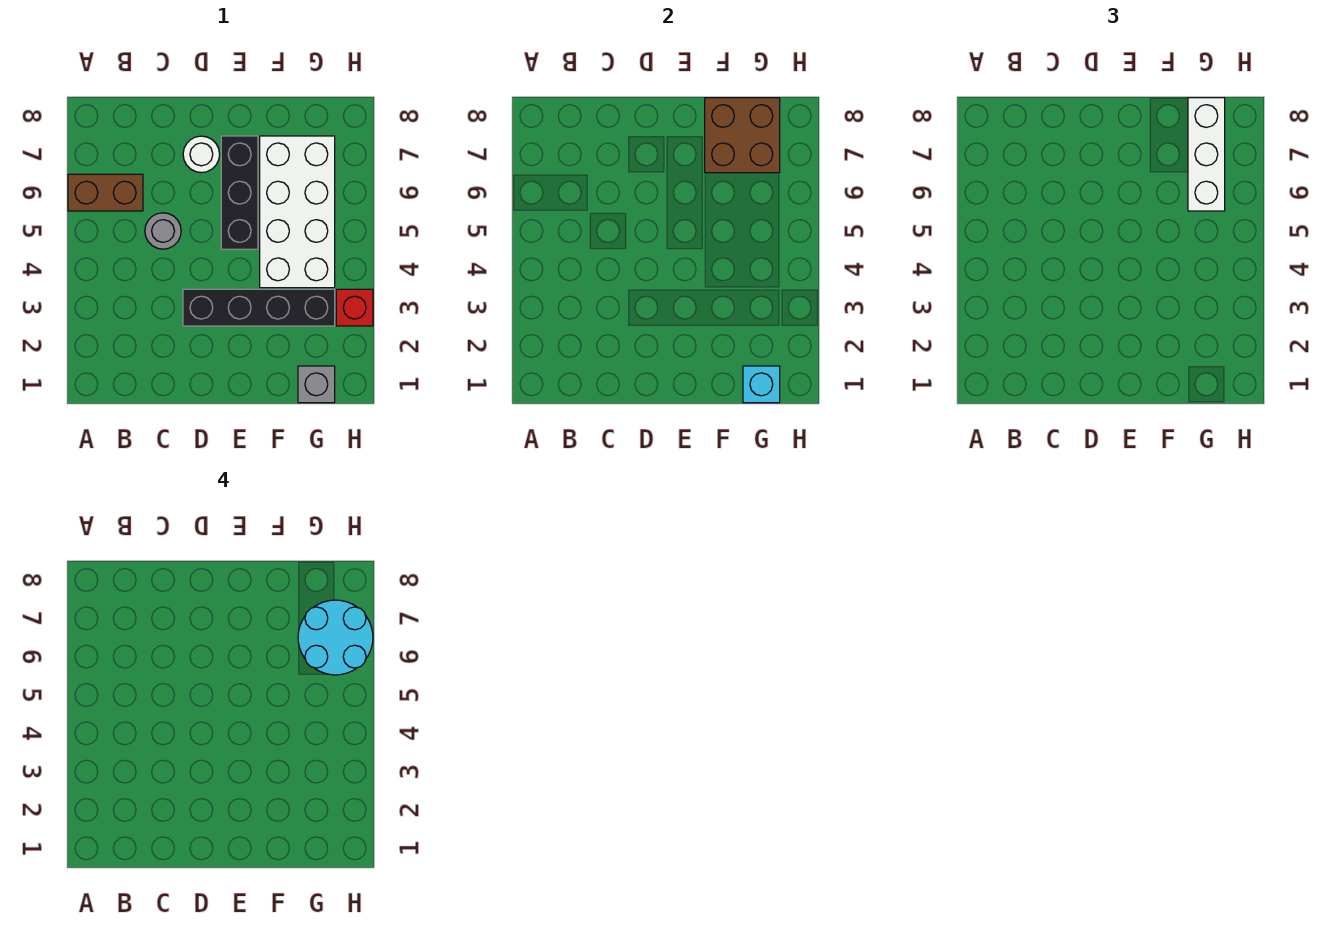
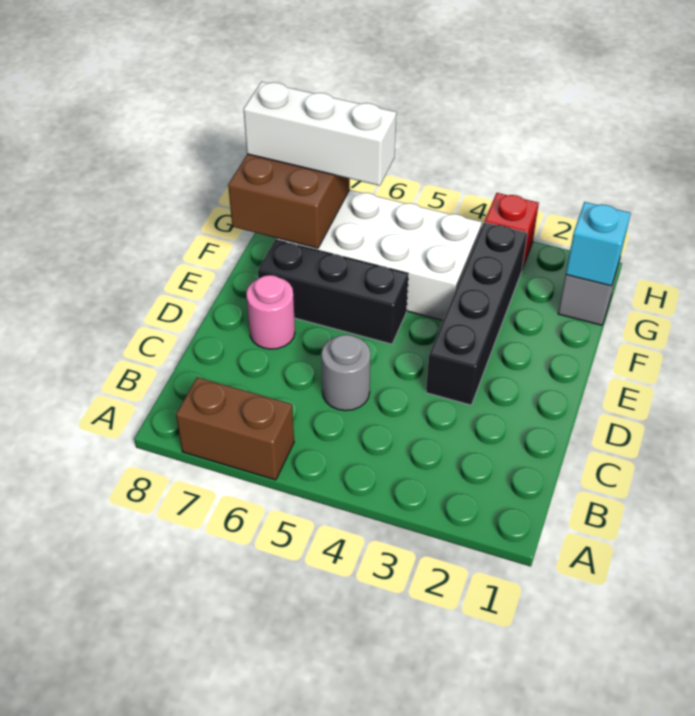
brown 1x2 brick [68,174,143,211] -> brown 1x2 brick turned to [176,377,294,480]
white 1x1 round brick [183,136,220,173] -> pink 1x1 round brick [246,275,295,349]
cyan 2x2 round brick [298,600,373,675] -> none

